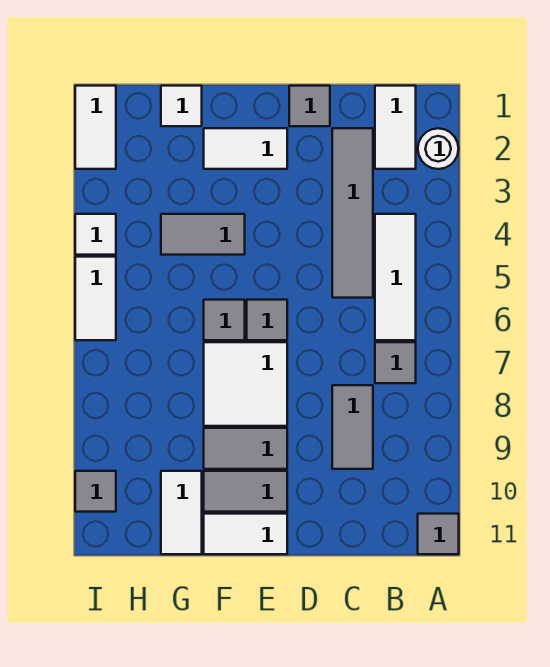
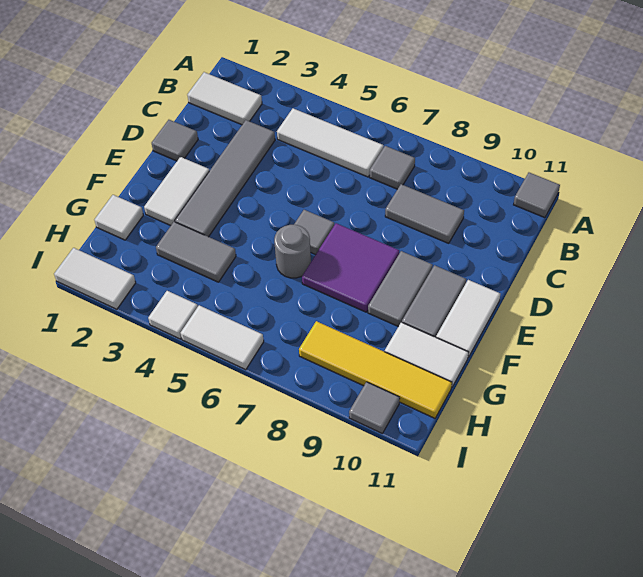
white 1x1 round brick [418,128,459,169] -> none
grey 1x4 tile [332,128,373,298] -> grey 1x4 tile turned to [175,120,275,237]
white 2x2 tile [204,342,287,426] -> purple 2x2 tile [302,223,399,312]
grey 1x2 tile [161,214,245,255] -> grey 1x2 tile turned to [156,222,236,282]
grey 1x1 tile [204,300,245,340] -> grey 1x1 round brick [274,225,311,278]
none -> yellow 1x4 tile [299,321,452,418]

